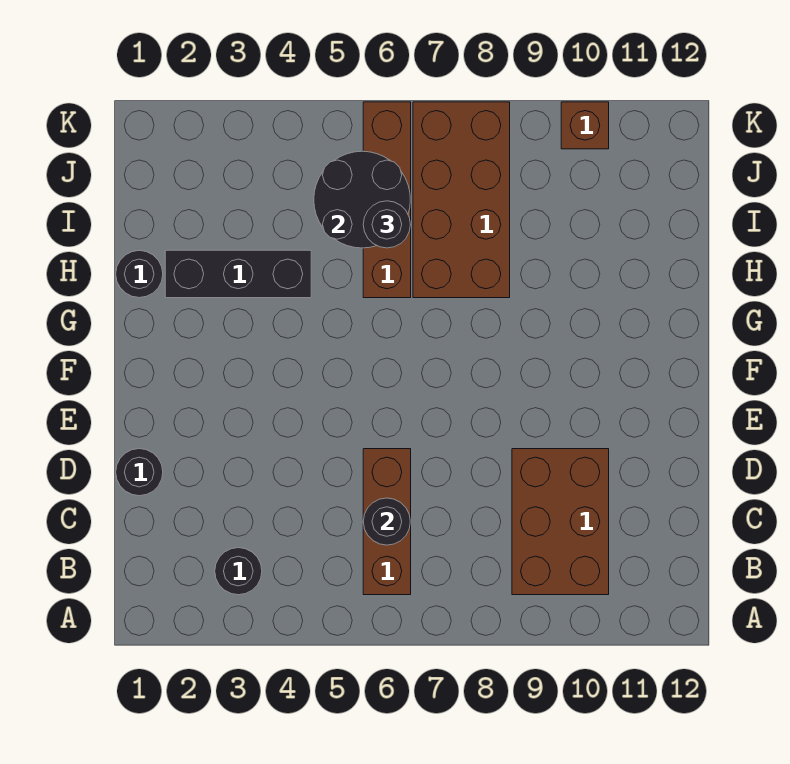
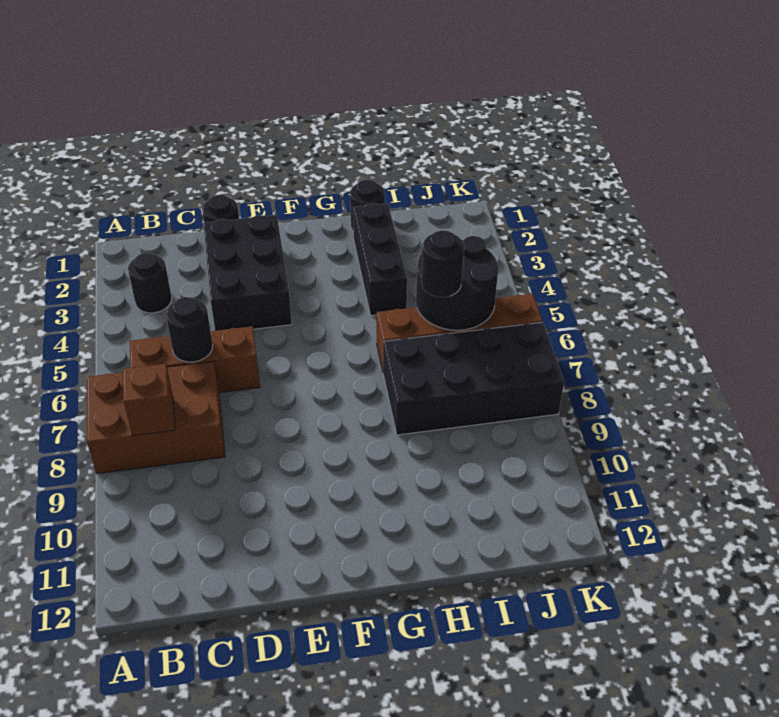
brown 2x3 brick [512,449,609,595] -> brown 2x3 brick moved to [87,362,225,474]
none -> black 2x3 brick [203,215,292,331]
brown 2x4 brick [413,102,510,298] -> black 2x4 brick [383,322,564,435]
brown 1x1 brick [561,102,609,149] -> brown 1x1 brick moved to [123,364,175,436]

